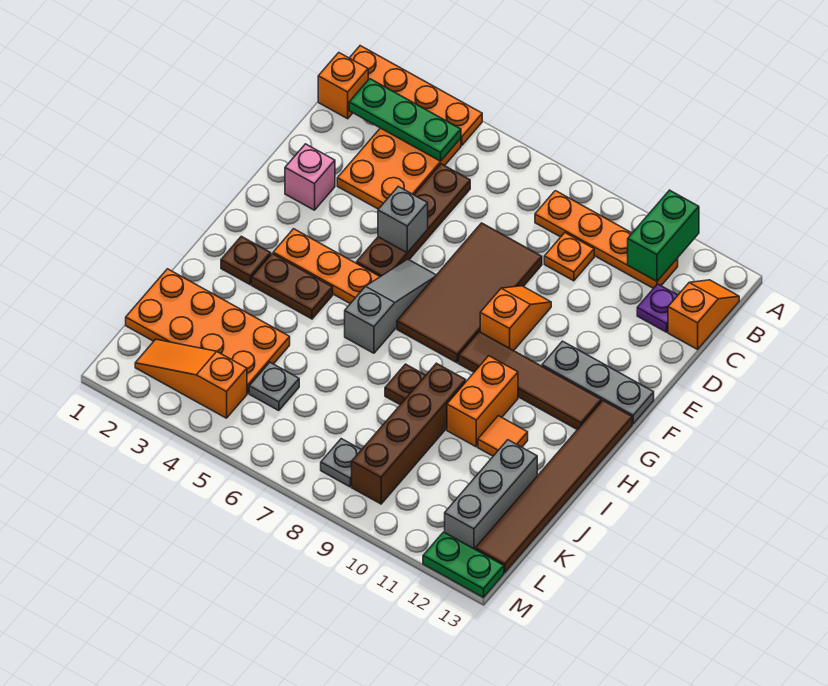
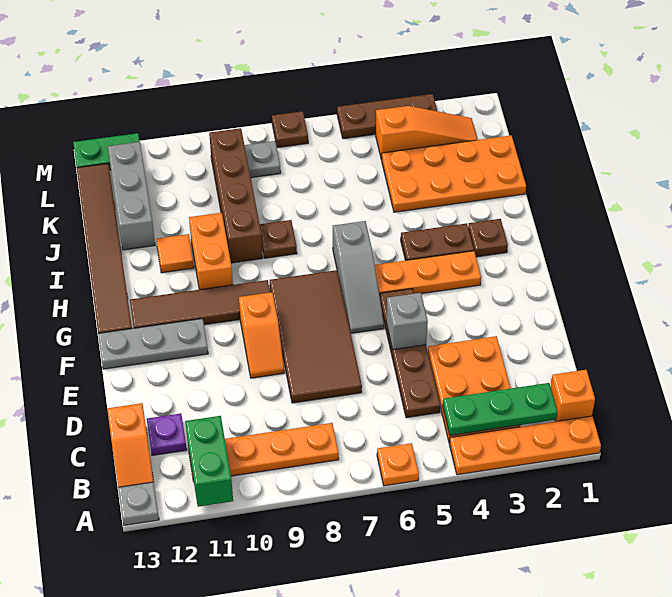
orange 1x1 plate [544,233,594,281] -> orange 1x1 plate moved to [377,443,419,486]
pink 1x1 brick [285,144,335,210] -> none
grey 1x1 plate [249,362,299,411] -> grey 1x1 plate moved to [118,482,159,525]
none -> brown 1x3 plate [337,94,437,139]
none -> brown 1x1 plate [272,111,308,148]

